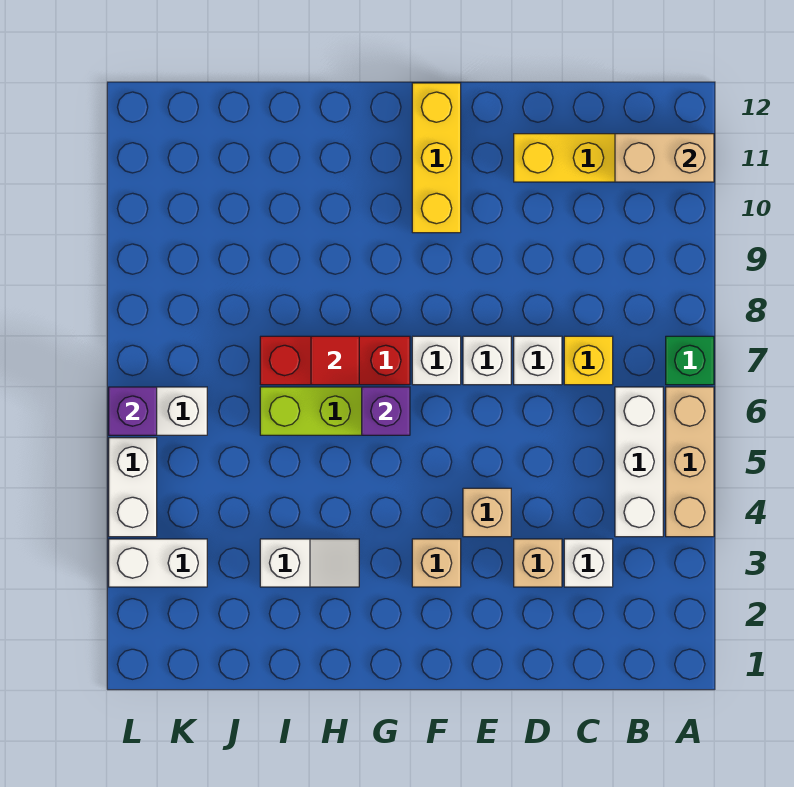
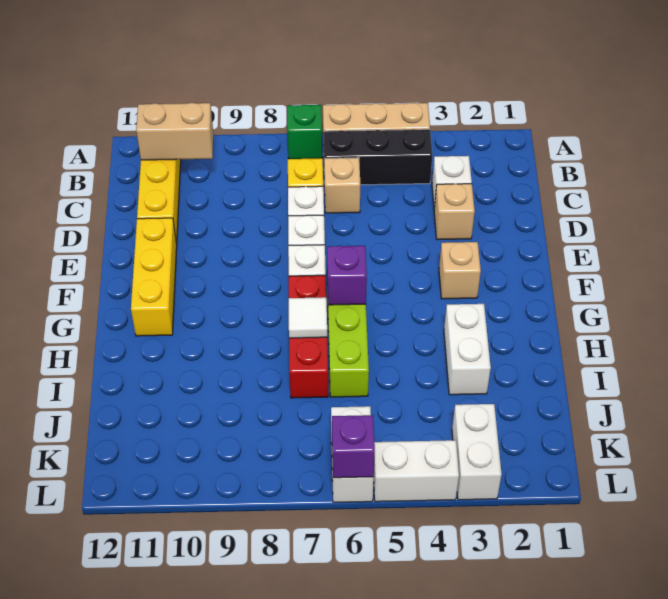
tan 1x2 brick [615,134,714,182] -> tan 1x2 brick turned to [136,103,213,160]
white 1x3 brick [615,387,663,537] -> black 1x3 brick [324,129,432,185]
tan 1x1 brick [463,488,511,537] -> tan 1x1 brick moved to [324,158,360,213]
yellow 1x3 brick [412,83,461,233] -> yellow 1x3 brick turned to [131,218,177,336]
white 1x2 slope [260,539,359,587] -> white 1x2 brick [444,304,491,395]
red 1x1 tile [311,336,359,385] -> white 1x1 tile [289,297,327,338]

